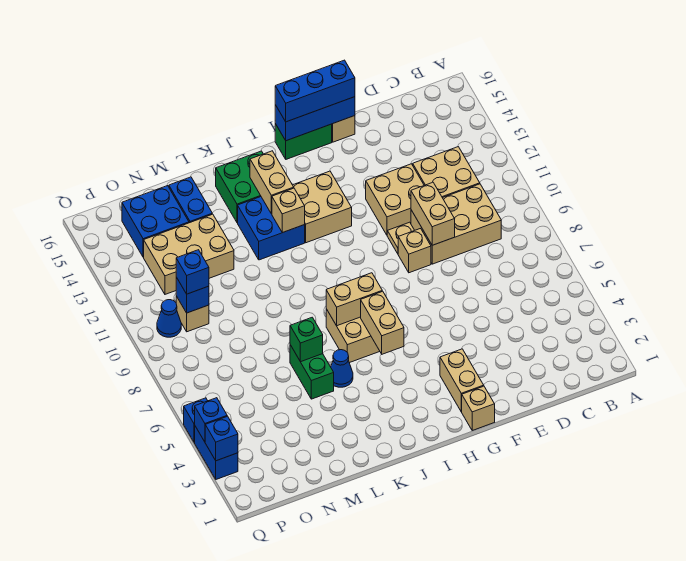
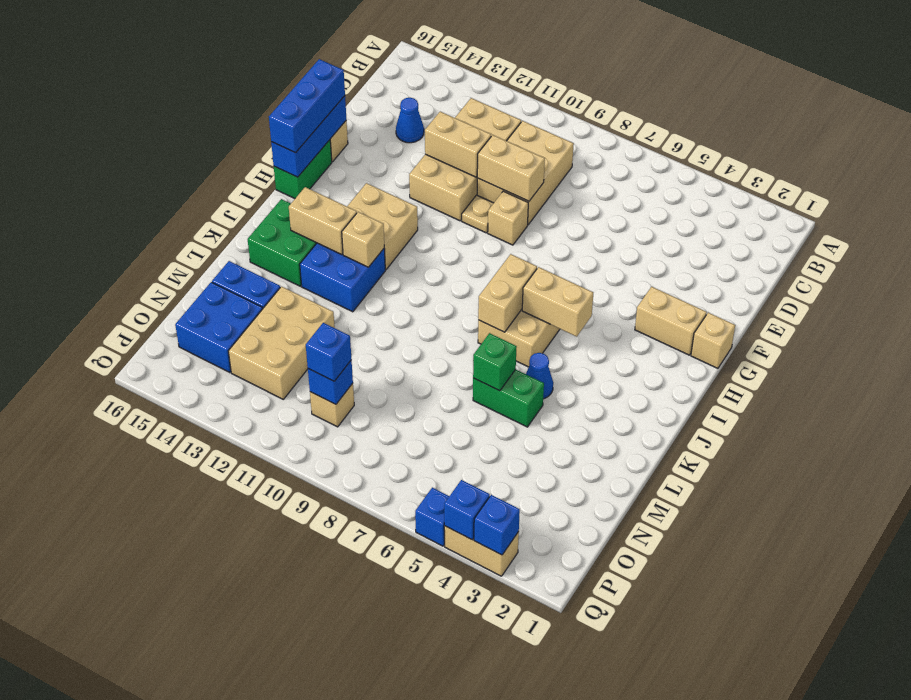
none -> tan 1x2 brick [425,112,491,177]
blue 1x1 cone [157,300,181,337] -> blue 1x1 cone moved to [396,98,424,143]
blue 1x2 brick [195,426,238,479] -> tan 1x2 brick [444,526,519,576]

